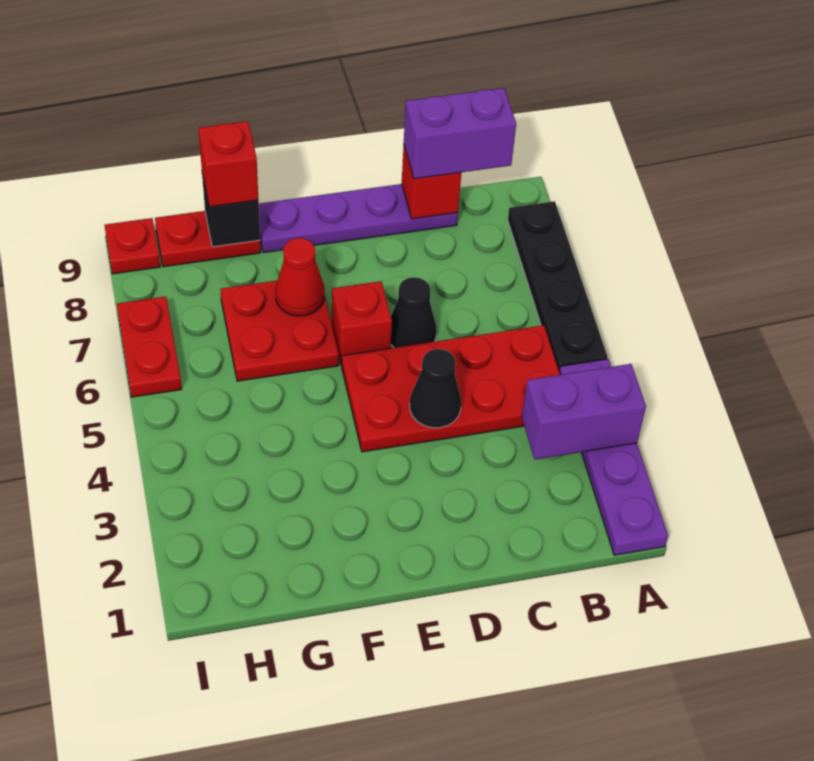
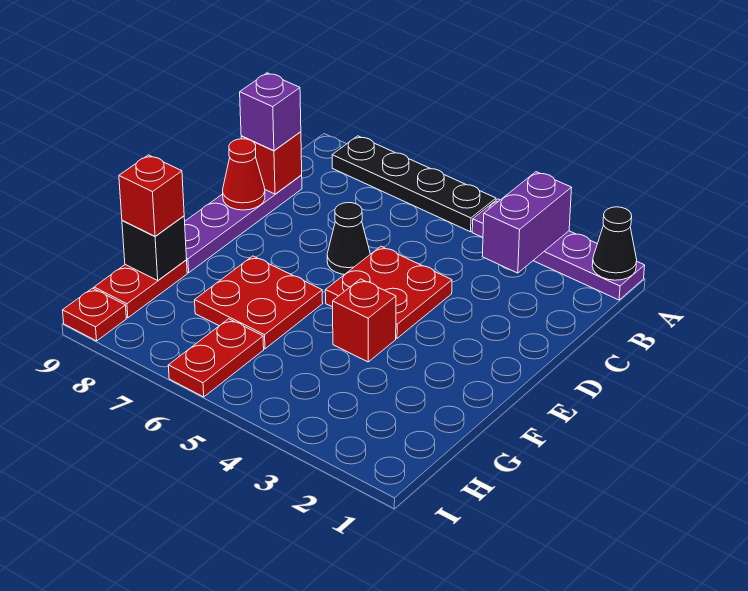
red 2x4 plate [342,325,560,452] -> red 2x2 plate [325,246,452,338]
purple 1x2 brick [404,88,516,179] -> purple 1x1 brick [240,73,301,151]
black 1x1 cone [410,349,461,428] -> black 1x1 cone moved to [592,207,637,280]
red 1x1 brick [332,281,392,366] -> red 1x1 brick moved to [333,279,396,362]
red 1x1 cone [275,238,325,316] -> red 1x1 cone moved to [223,139,265,210]
red 1x2 plate [117,296,182,397] -> red 1x2 plate turned to [168,319,264,397]

